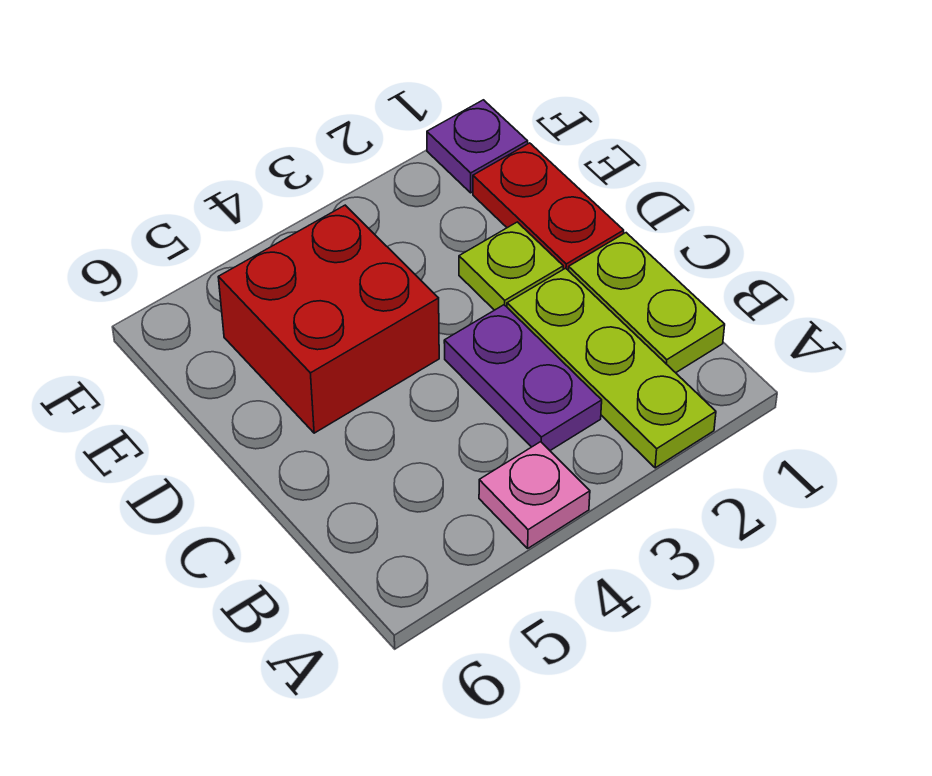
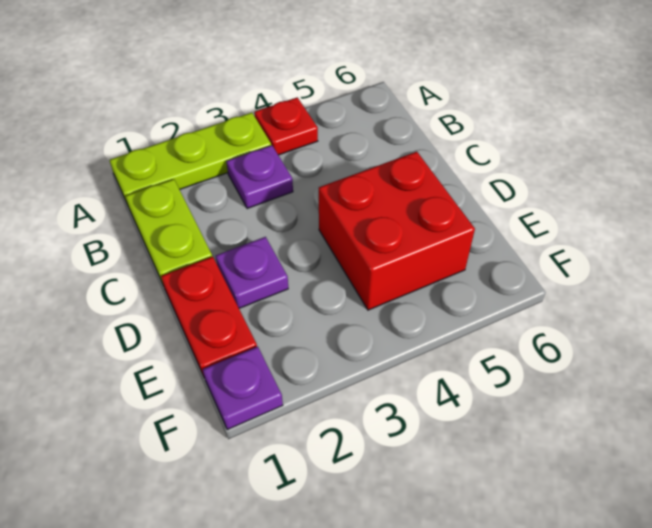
lime 1x3 plate [507,268,716,468] -> lime 1x3 plate turned to [109,113,271,205]
pink 1x1 plate [479,442,590,548] -> red 1x1 plate [254,97,318,155]
purple 1x2 plate [444,305,602,450] -> purple 1x1 plate [226,145,293,209]
lime 1x1 plate [459,222,563,310] -> purple 1x1 plate [216,237,288,308]

